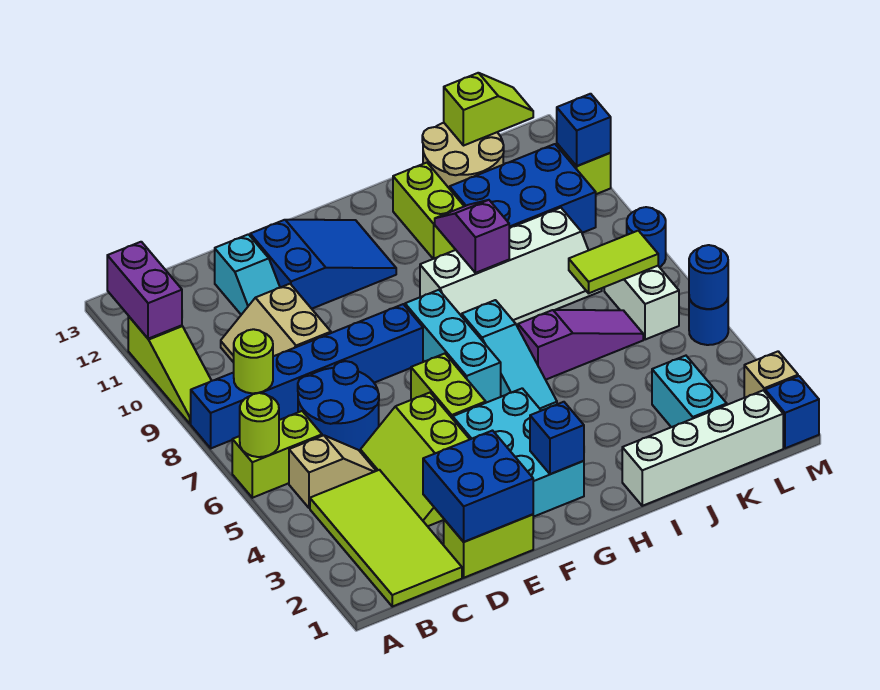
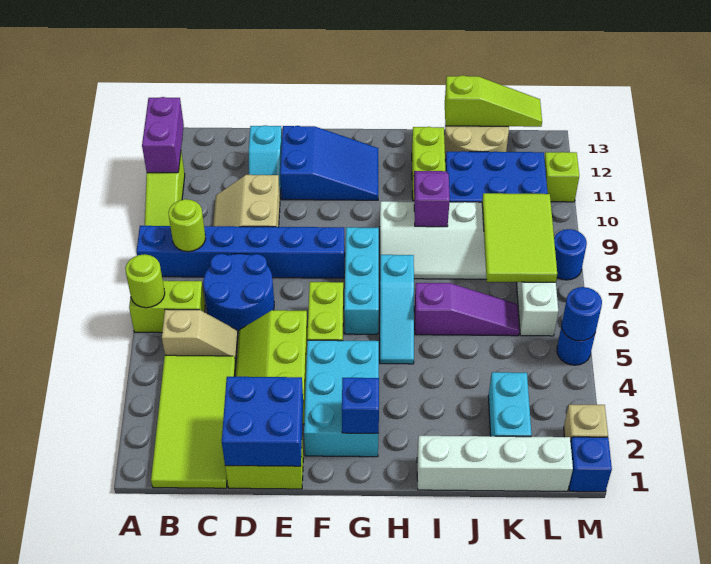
lime 1x2 tile [569,231,658,293] -> lime 2x3 tile [482,193,557,282]
lime 1x2 slope [444,73,533,146] -> lime 1x3 slope [445,75,542,127]
blue 1x1 brick [557,94,611,166] -> none

